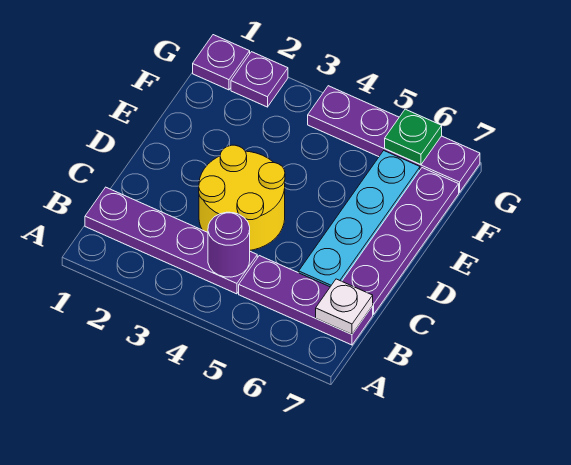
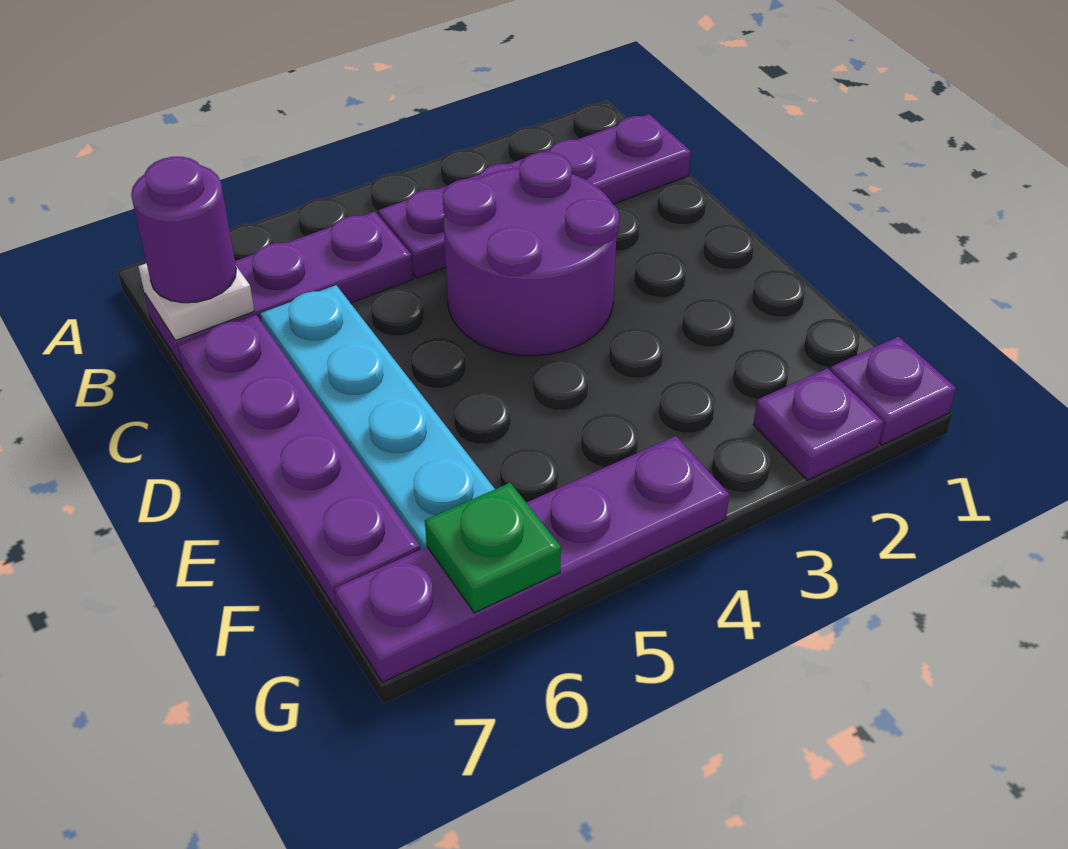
purple 1x1 round brick [208,212,250,277] -> purple 1x1 round brick moved to [131,157,236,303]
yellow 2x2 round brick [199,145,285,250] -> purple 2x2 round brick [443,152,619,356]

